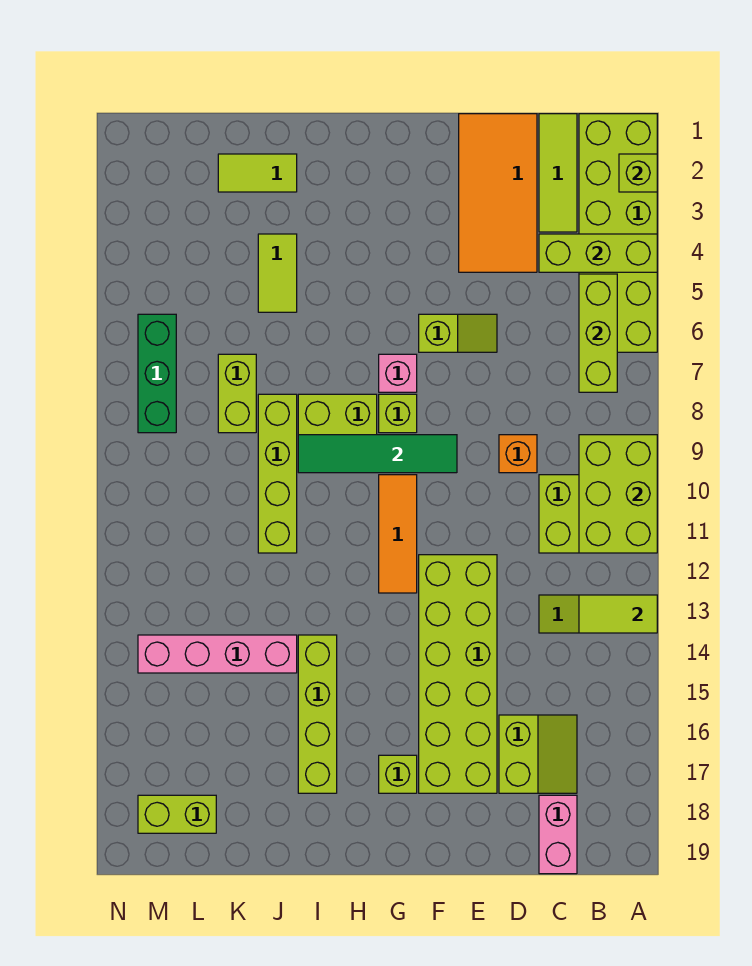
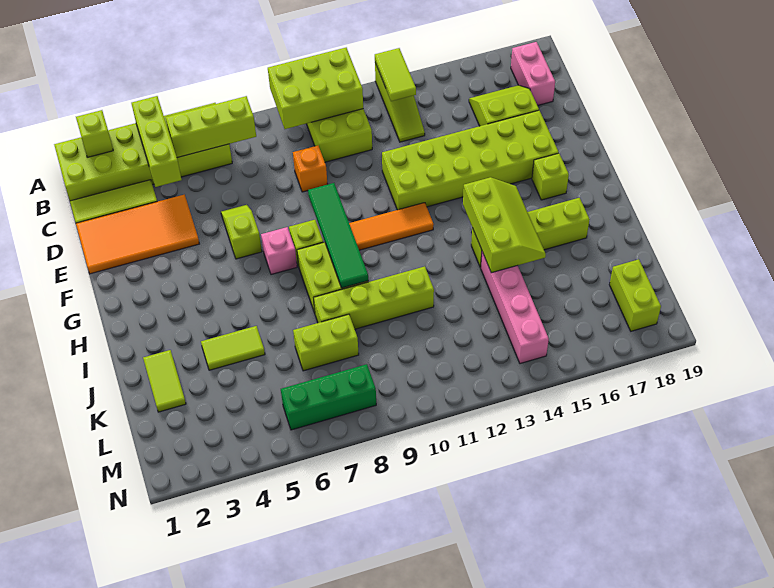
pink 1x2 brick [539,795,577,874] -> pink 1x2 brick turned to [511,42,555,106]
none -> lime 2x3 slope [463,177,546,273]

